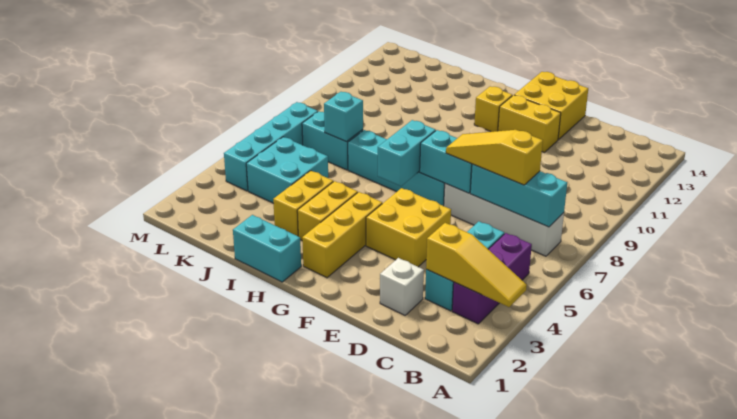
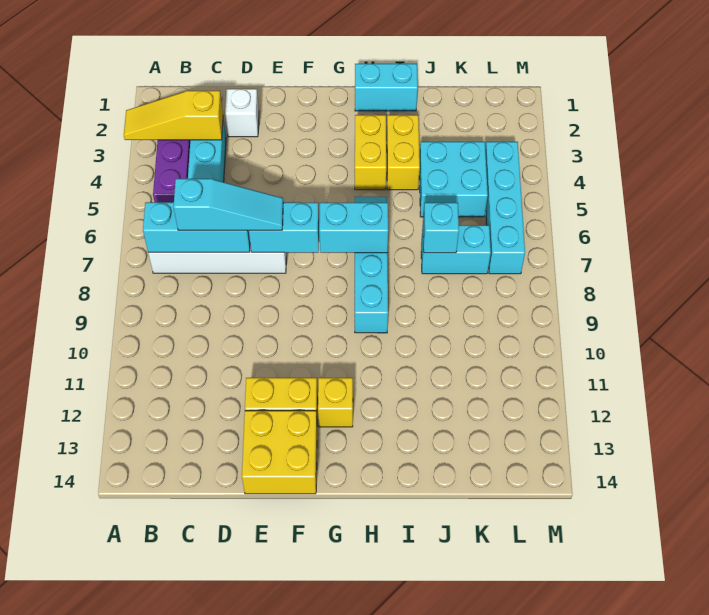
yellow 1x3 slope [446,130,543,185] -> cyan 1x3 slope [173,179,283,230]
yellow 2x2 brick [366,188,451,267] -> none
cyan 1x4 brick [348,130,445,206] -> cyan 1x4 brick turned to [355,197,388,333]
yellow 1x3 brick [302,192,382,278] -> none
cyan 1x2 brick [378,120,436,186] -> cyan 1x2 brick turned to [319,203,388,253]

